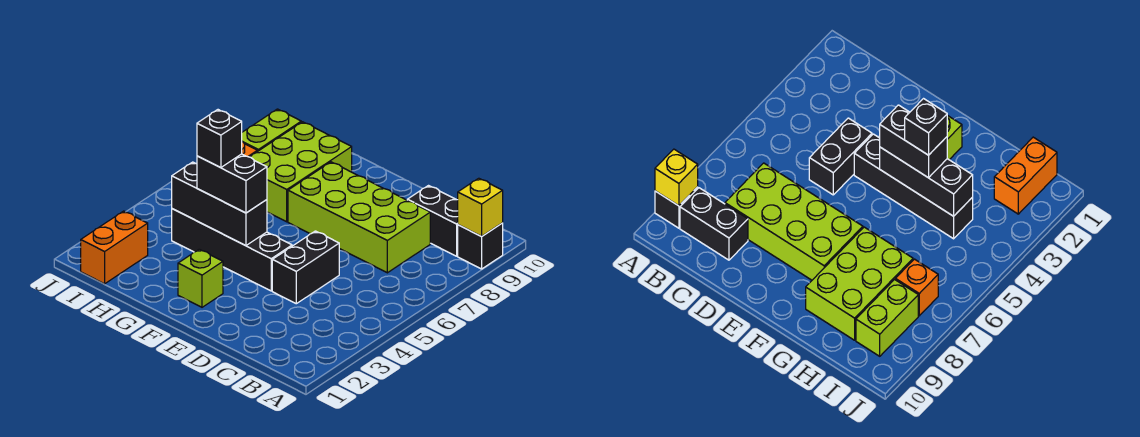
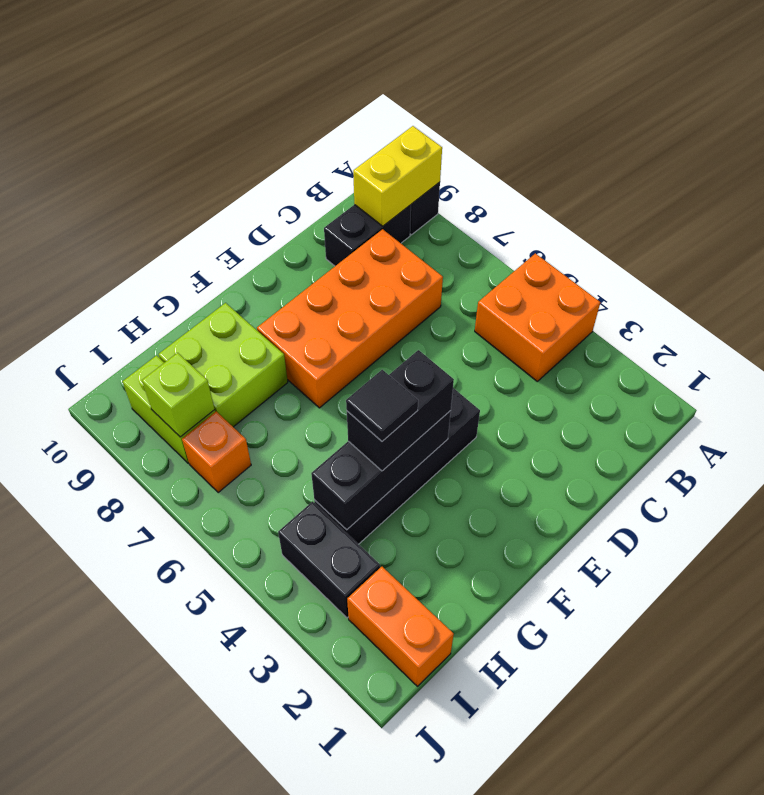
none -> orange 2x2 brick [475,253,600,381]
yellow 1x1 brick [458,178,503,236] -> yellow 1x2 brick [353,126,442,226]
lime 2x4 brick [288,162,430,273] -> orange 2x4 brick [257,229,443,408]
black 1x2 brick [272,231,339,304] -> black 1x2 brick moved to [278,502,380,618]
lime 1x1 brick [178,249,223,307] -> lime 1x1 brick moved to [142,353,215,437]
black 1x1 brick [197,110,242,168] -> black 1x1 tile [346,370,418,441]
lime 2x3 brick [250,122,352,222] -> lime 2x2 brick [159,303,288,427]

